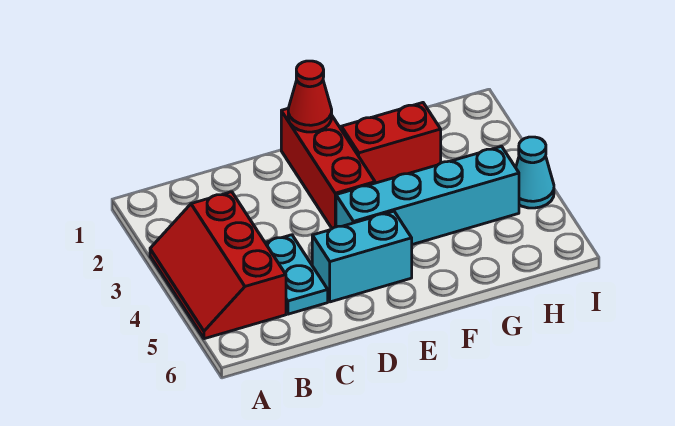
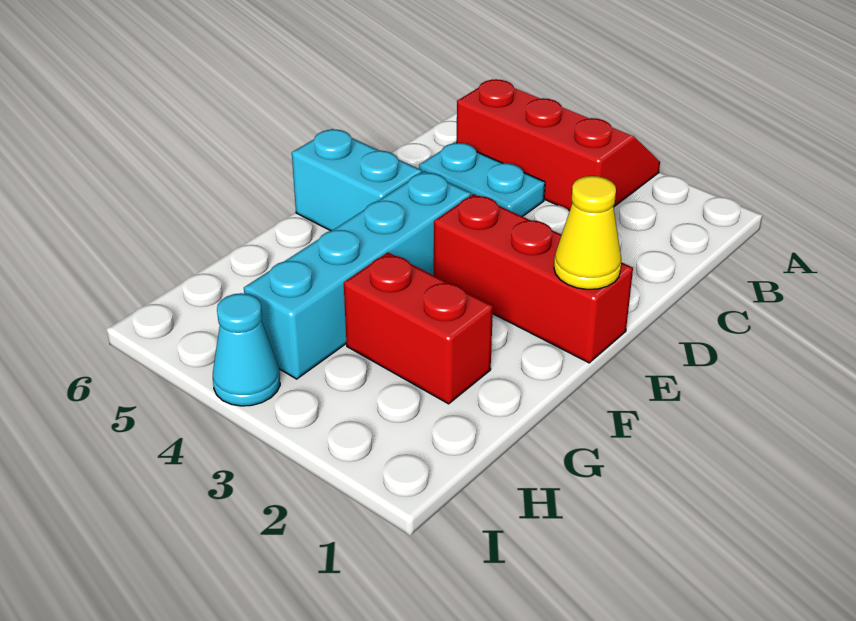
cyan 1x2 brick [312,211,412,302] -> cyan 1x2 brick turned to [292,129,422,231]
red 1x1 cone [288,61,332,132] -> yellow 1x1 cone [554,176,622,289]
red 1x2 brick [341,103,441,183] -> red 1x2 brick turned to [344,253,493,404]

